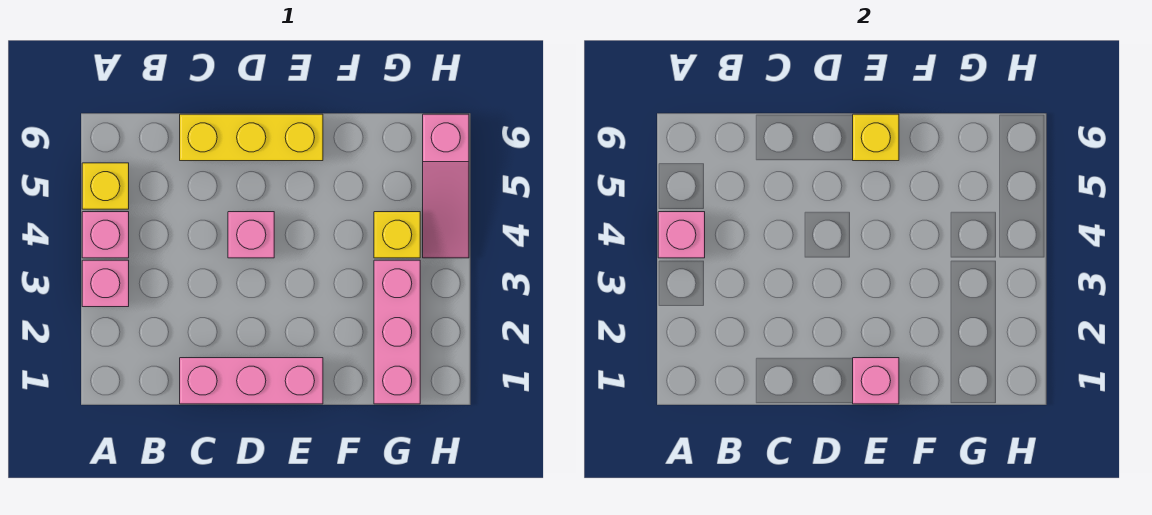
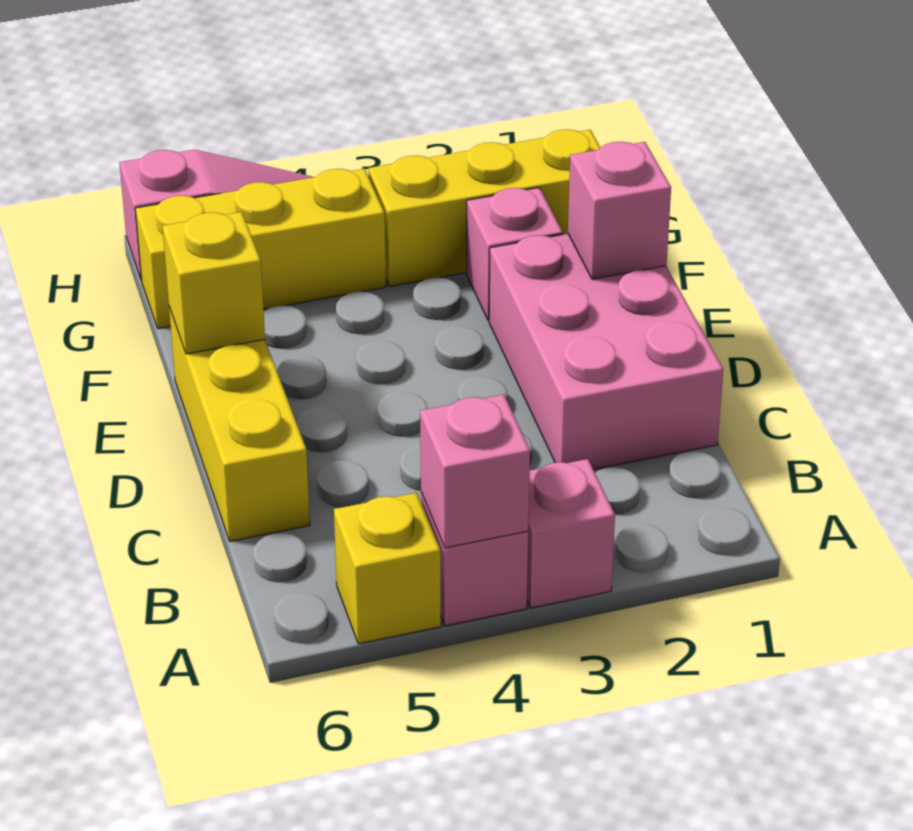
pink 1x3 brick [180,358,323,404] -> pink 2x3 brick [489,234,723,470]
pink 1x1 brick [228,212,274,258] -> pink 1x1 brick moved to [467,188,563,321]
pink 1x3 brick [374,260,420,404] -> yellow 1x3 brick [369,129,600,286]
yellow 1x1 brick [374,212,420,258] -> yellow 1x3 brick [135,169,386,328]

